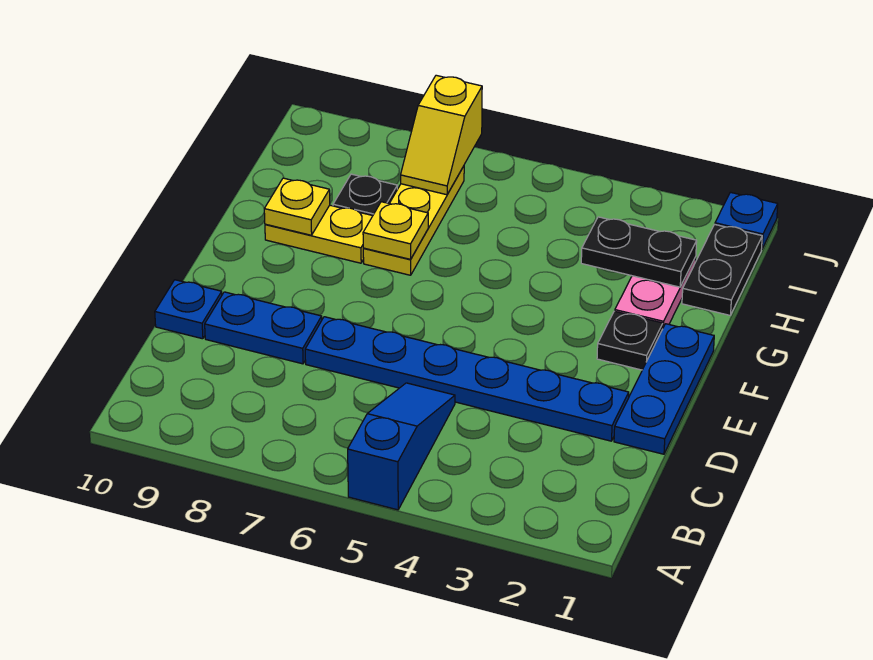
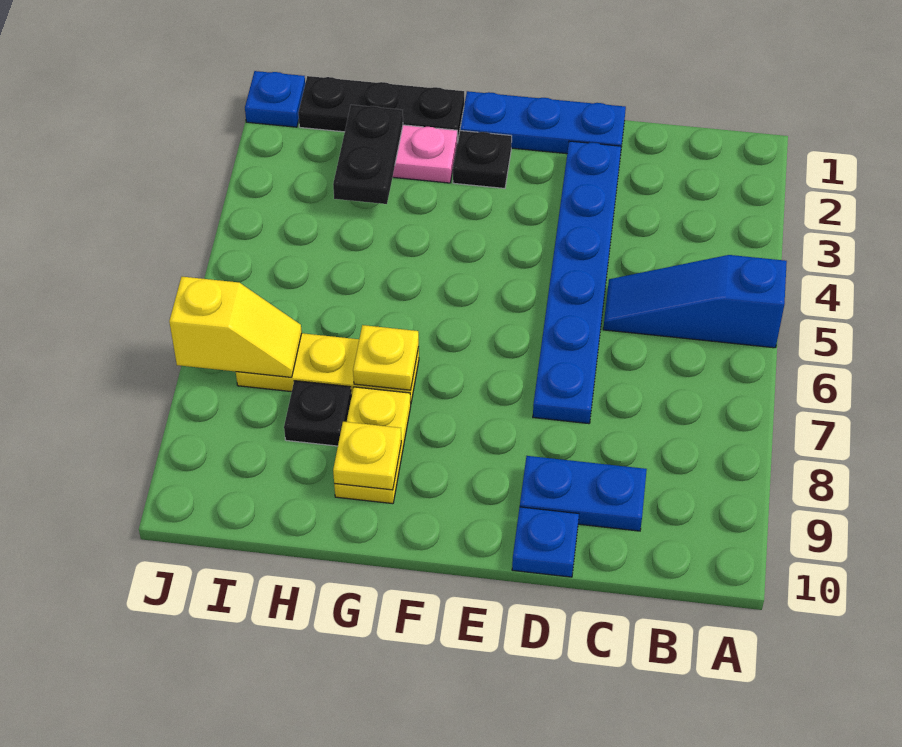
blue 1x2 plate [205,292,322,364] -> blue 1x2 plate turned to [520,456,647,531]
black 1x2 plate [682,224,762,315] -> black 1x3 plate [298,76,464,143]

